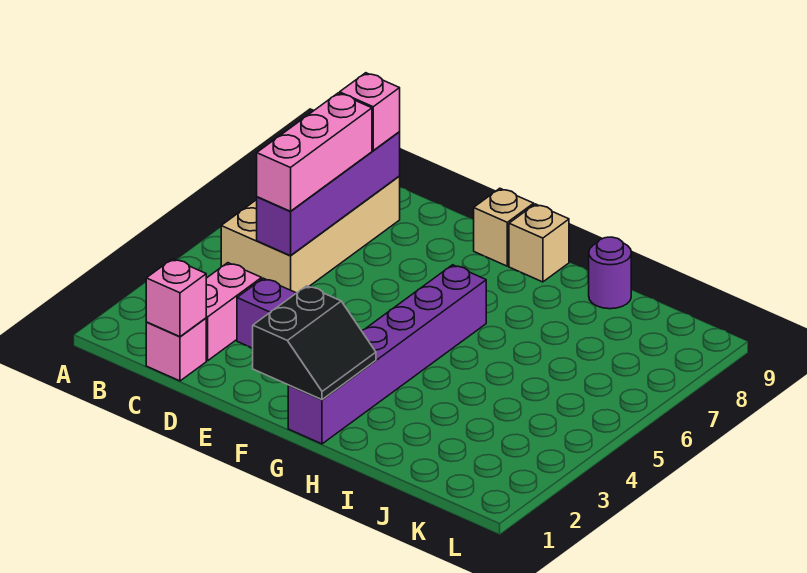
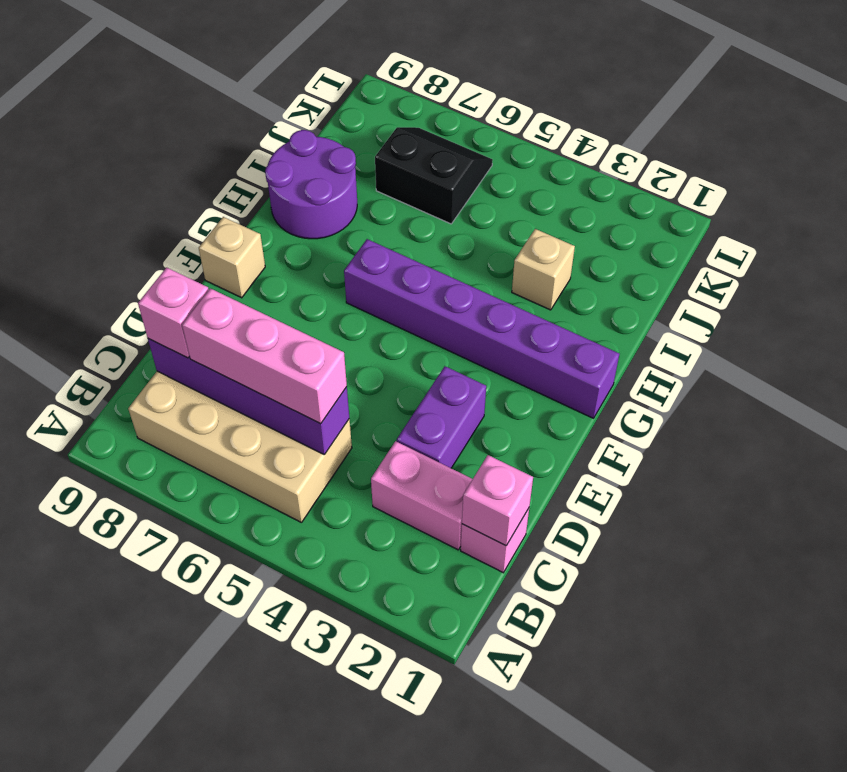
black 2x2 slope [253,286,376,400] -> black 2x2 slope moved to [375,127,493,224]
tan 1x1 brick [509,204,569,282] -> tan 1x1 brick moved to [512,229,575,310]
purple 1x1 round brick [589,237,631,309] -> purple 2x2 round brick [265,130,357,239]

